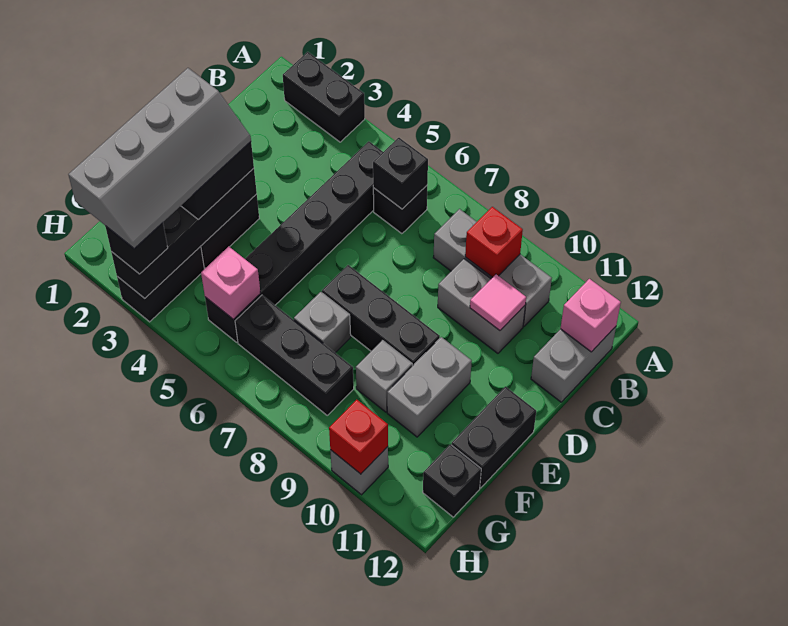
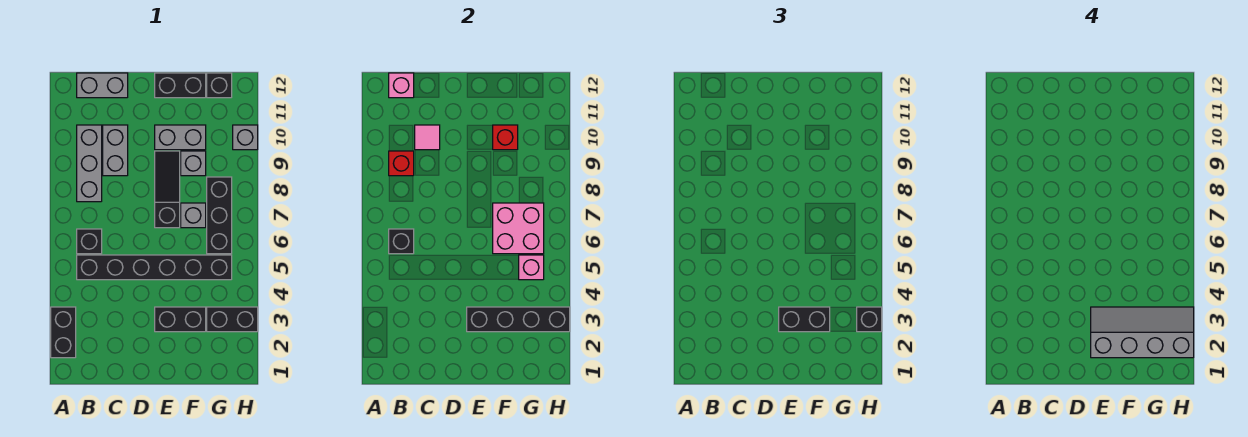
black 1x3 brick [322,265,440,366] -> black 1x3 slope [155,151,180,228]
none -> pink 2x2 brick [493,203,544,254]
red 1x1 brick [329,400,388,474] -> red 1x1 brick moved to [493,125,518,150]

